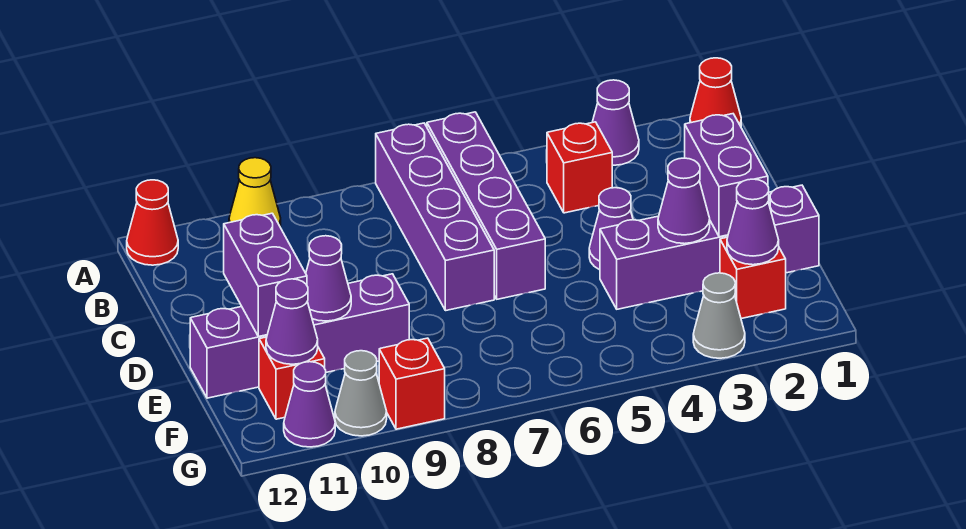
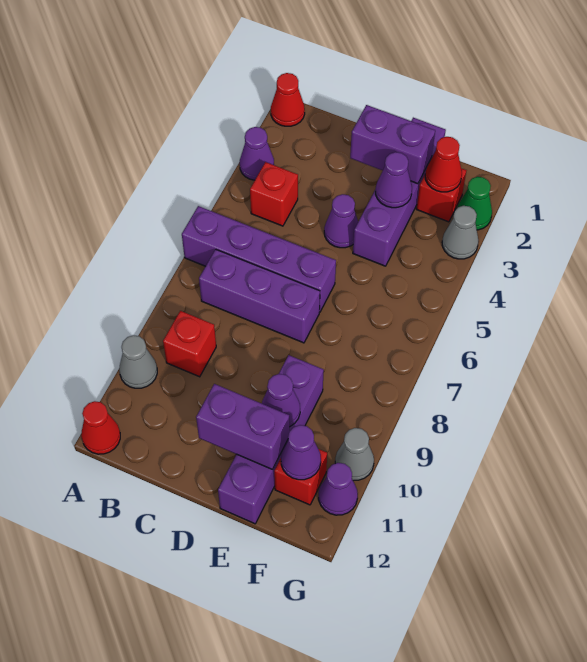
purple 1x4 brick [376,123,494,311] -> purple 1x3 brick [199,249,320,343]
yellow 1x1 cone [229,158,281,227] -> grey 1x1 cone [119,335,157,388]
purple 1x1 cone [727,179,779,265] -> red 1x1 cone [425,137,462,192]
none -> green 1x1 cone [457,177,492,230]
red 1x1 brick [379,338,445,429] -> red 1x1 brick moved to [163,311,216,377]

